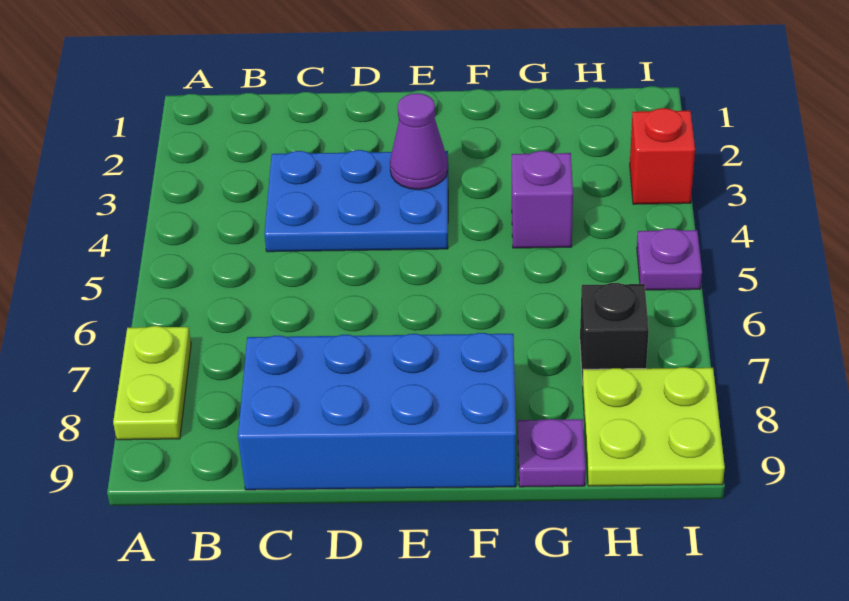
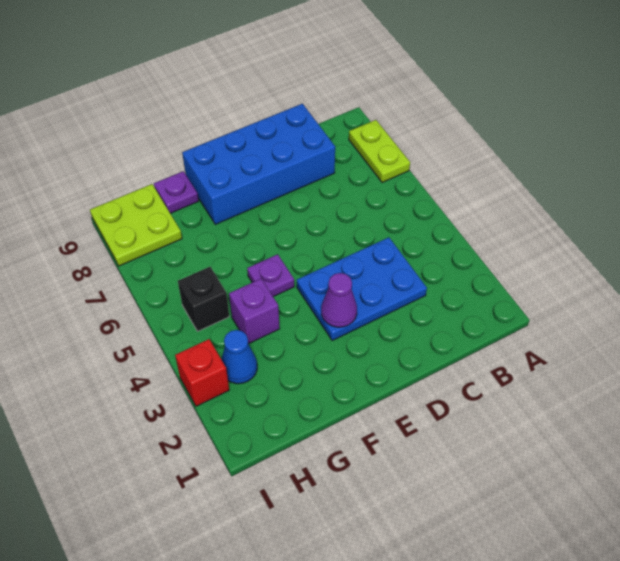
none -> blue 1x1 cone [221,330,257,384]
black 1x1 brick [580,283,649,384] -> black 1x1 brick moved to [178,267,229,331]
purple 1x1 plate [637,229,702,290] -> purple 1x1 plate moved to [247,254,294,297]

